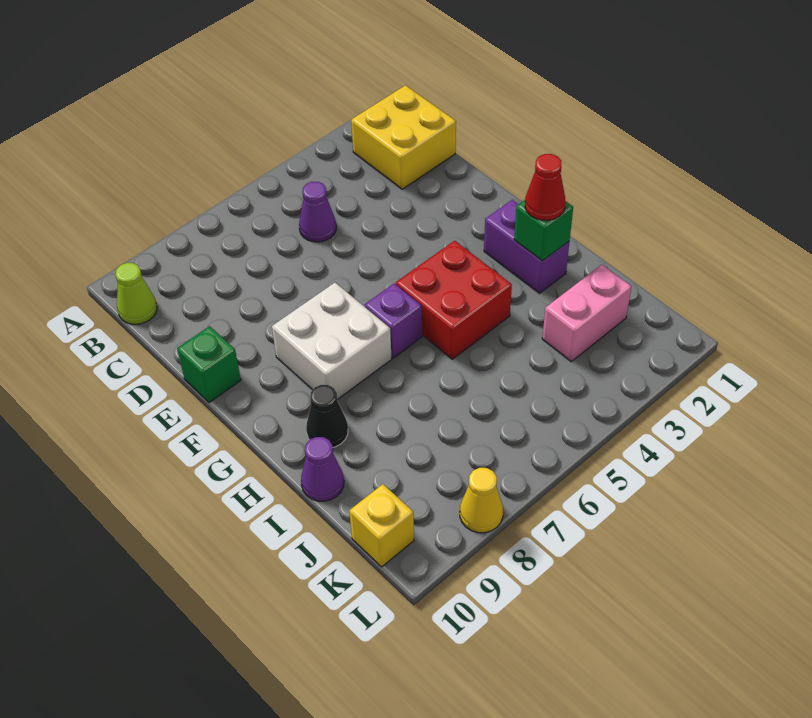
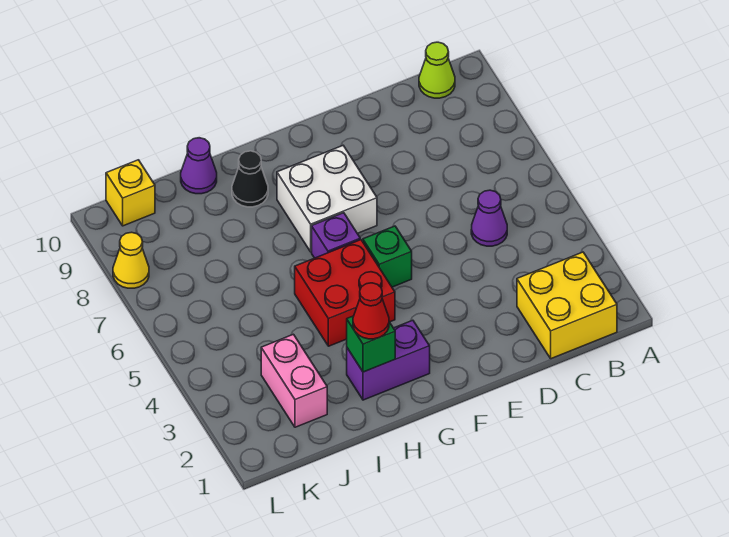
green 1x1 brick [177,326,241,403] -> green 1x1 brick moved to [363,226,412,287]

